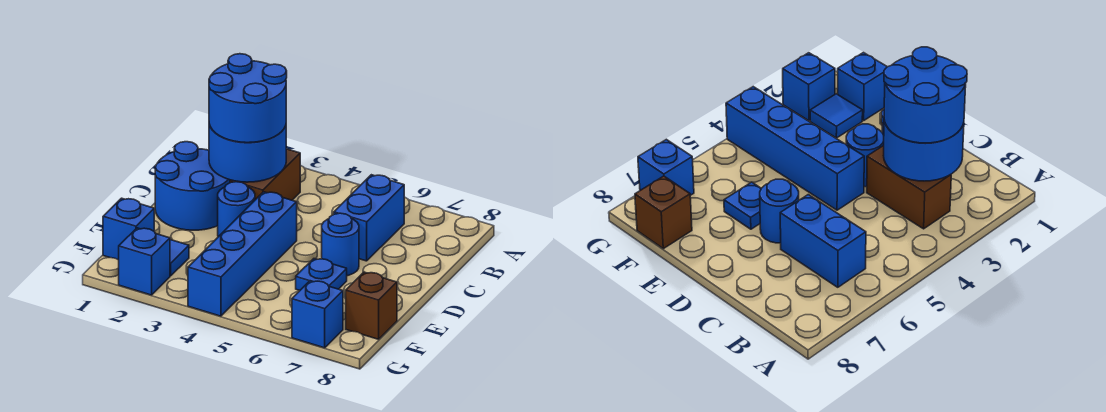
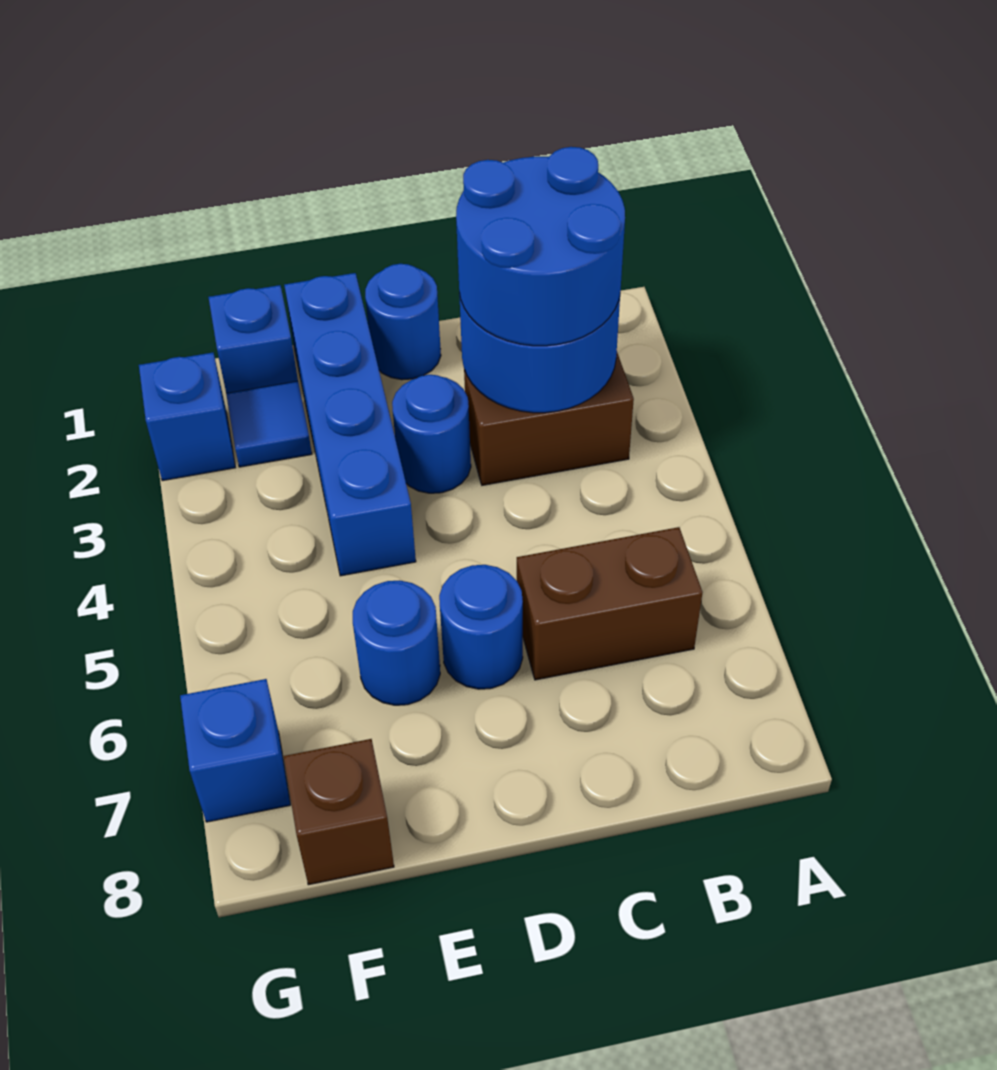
blue 1x2 brick [334,175,404,261] -> brown 1x2 brick [517,527,703,680]
blue 2x2 round brick [155,142,230,230] -> blue 1x1 round brick [365,264,441,380]
blue 1x4 brick [188,192,297,316] -> blue 1x4 brick turned to [284,273,416,576]
blue 1x1 plate [296,259,347,290] -> blue 1x1 round brick [353,580,440,705]

